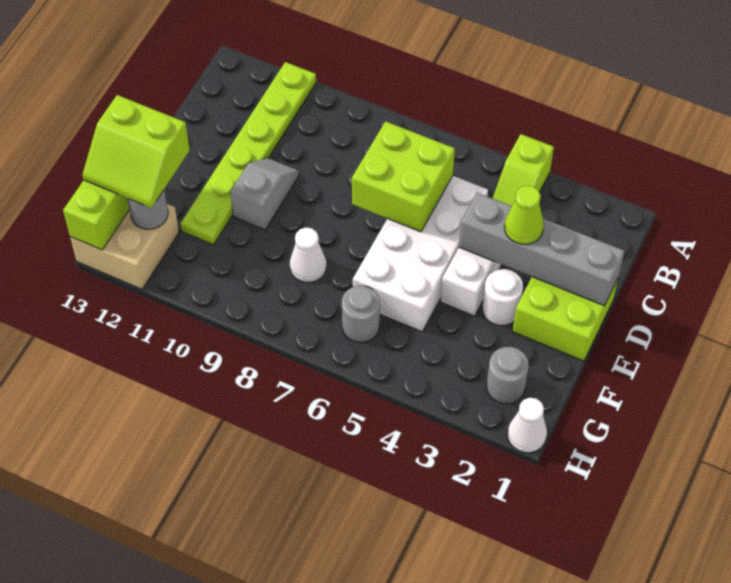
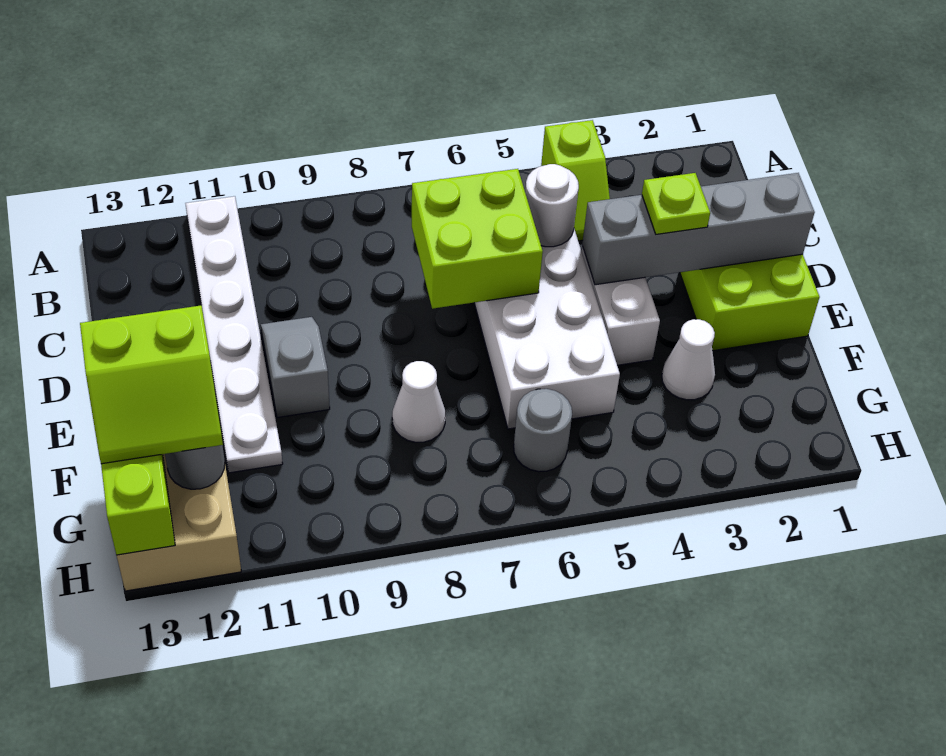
lime 1x6 plate [180,62,316,245] -> white 1x6 plate [185,196,283,473]
lime 1x1 cone [504,186,544,244] -> lime 1x1 plate [642,173,710,234]
white 1x1 round brick [482,269,523,326] -> white 1x1 round brick moved to [525,164,579,247]
grey 1x1 round brick [487,347,529,404] -> none
white 1x1 cone [508,398,547,453] -> white 1x1 cone moved to [662,319,715,400]

